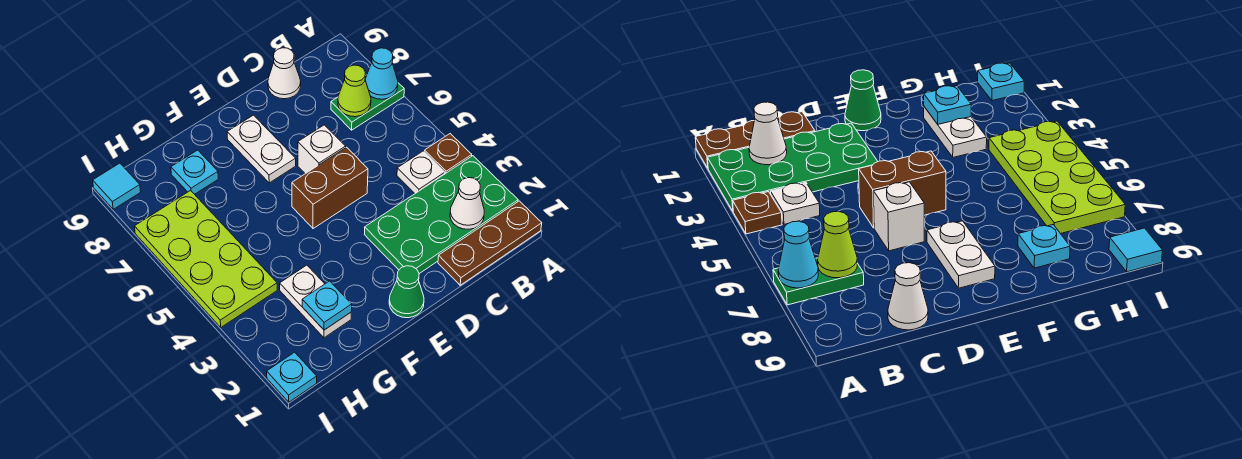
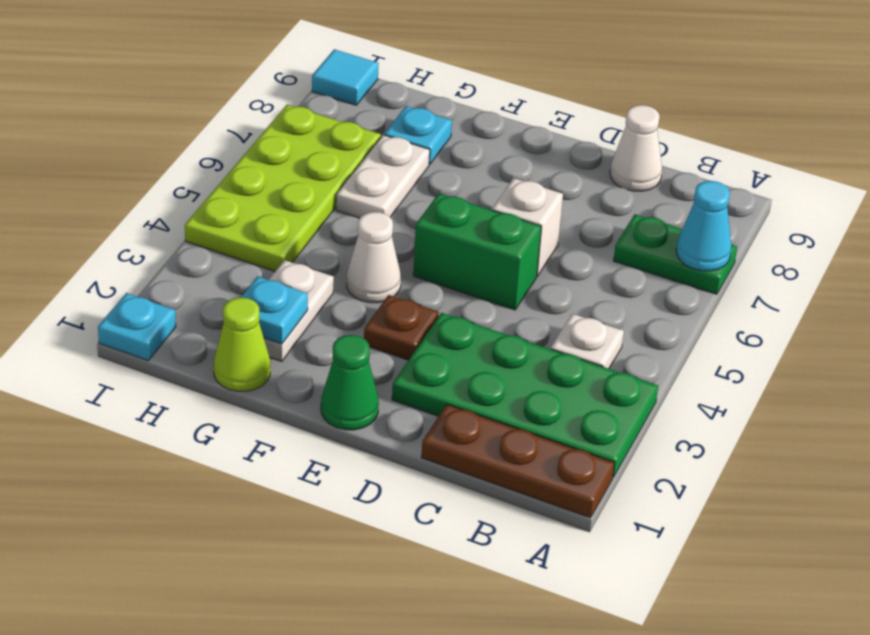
brown 1x1 plate [424,134,472,174] -> brown 1x1 plate moved to [364,295,439,360]
white 1x1 cone [450,178,484,229] -> white 1x1 cone moved to [347,212,401,303]
lime 1x1 cone [338,65,371,117] -> lime 1x1 cone moved to [214,297,270,391]
brown 1x2 brick [292,147,368,229] -> green 1x2 brick [413,193,541,310]
white 1x2 plate [227,115,296,183] -> white 1x2 plate moved to [336,135,430,218]

